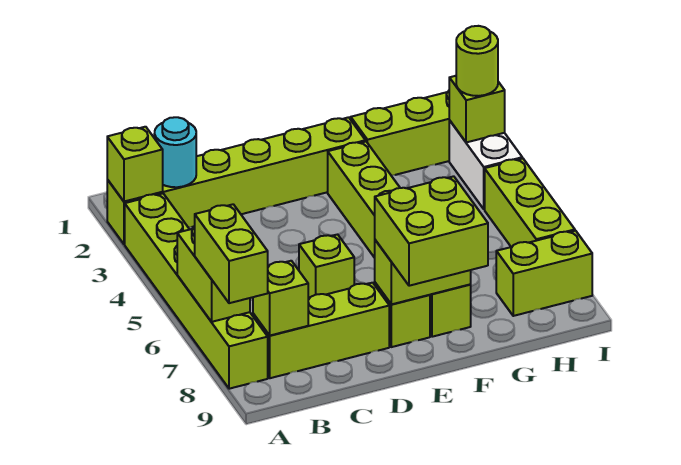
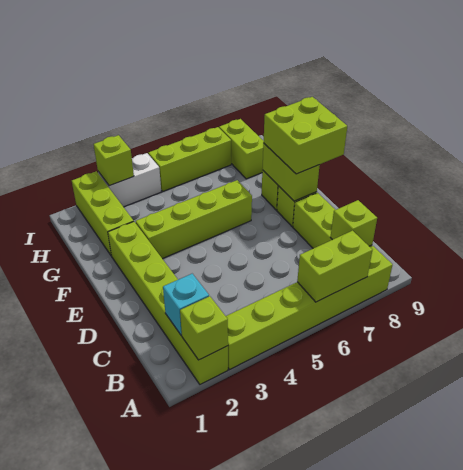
lime 1x2 brick [194,204,268,303] -> none
cyan 1x1 round brick [154,117,196,187] -> cyan 1x1 brick [163,274,209,335]
lime 1x1 brick [299,235,354,299] -> none
lime 1x1 round brick [456,26,498,96] -> none

